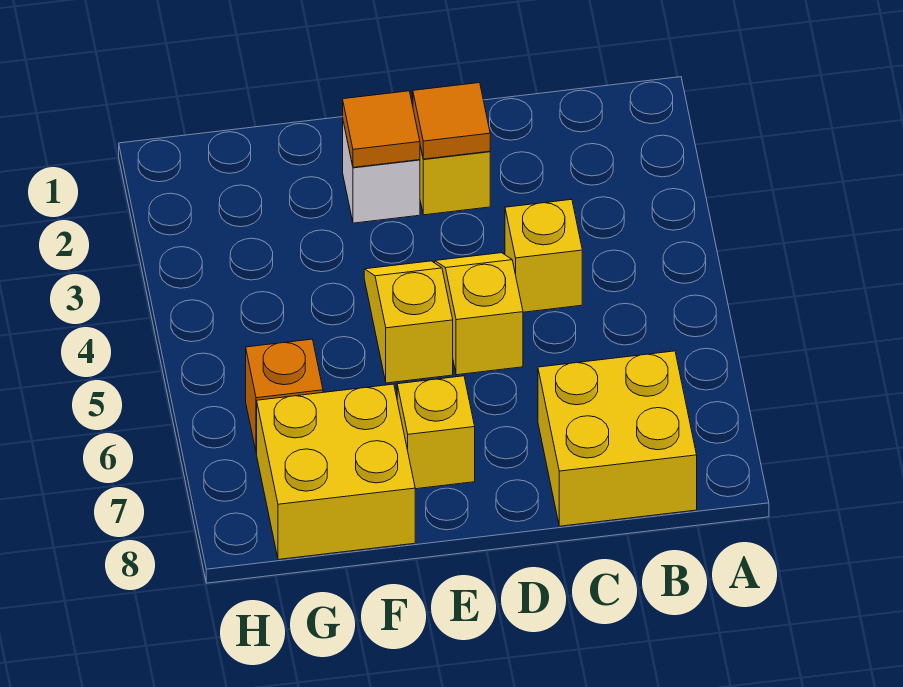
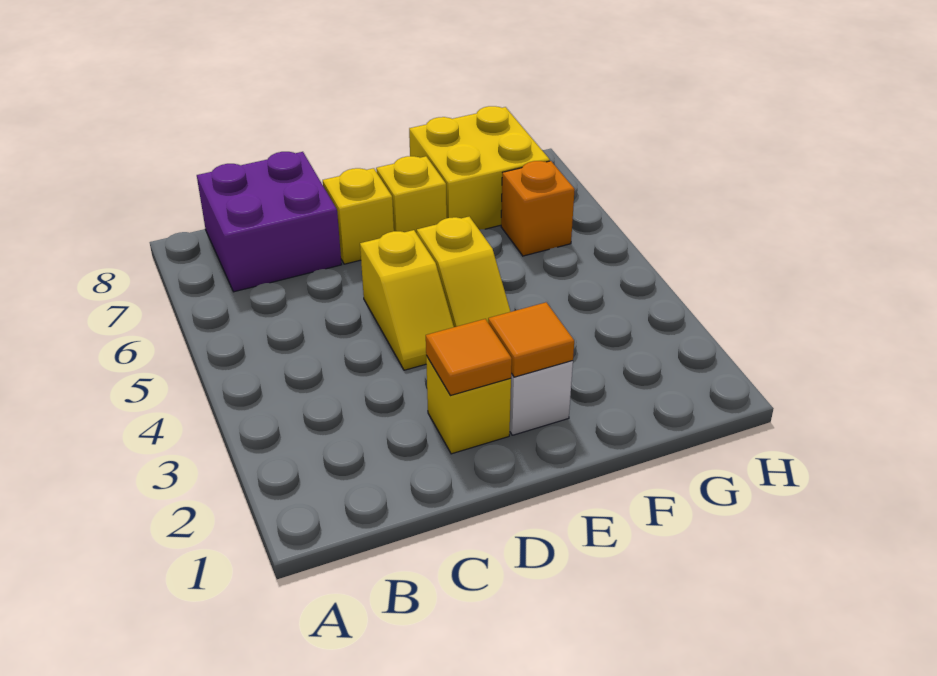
yellow 2x2 brick [538,351,697,526] -> purple 2x2 brick [197,152,342,292]
yellow 1x1 brick [505,199,582,312] -> yellow 1x1 brick moved to [323,168,394,264]

